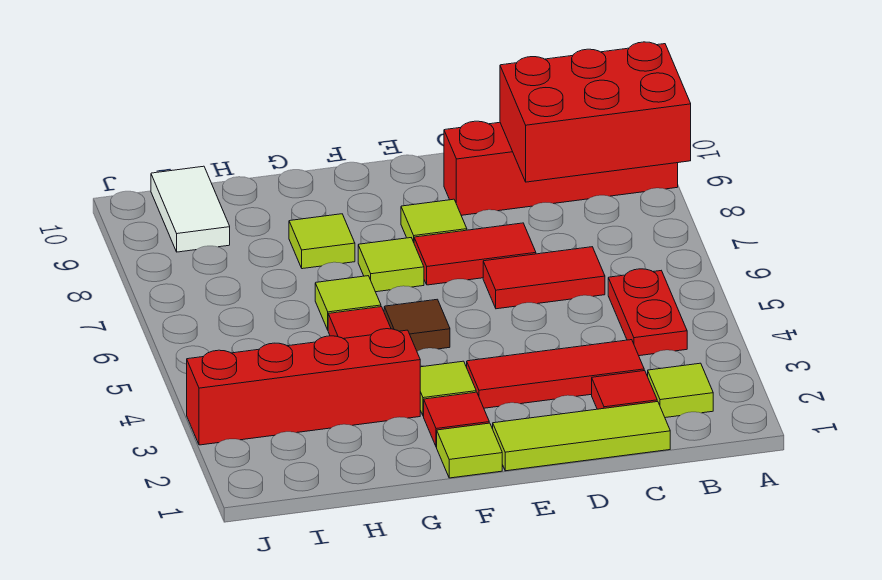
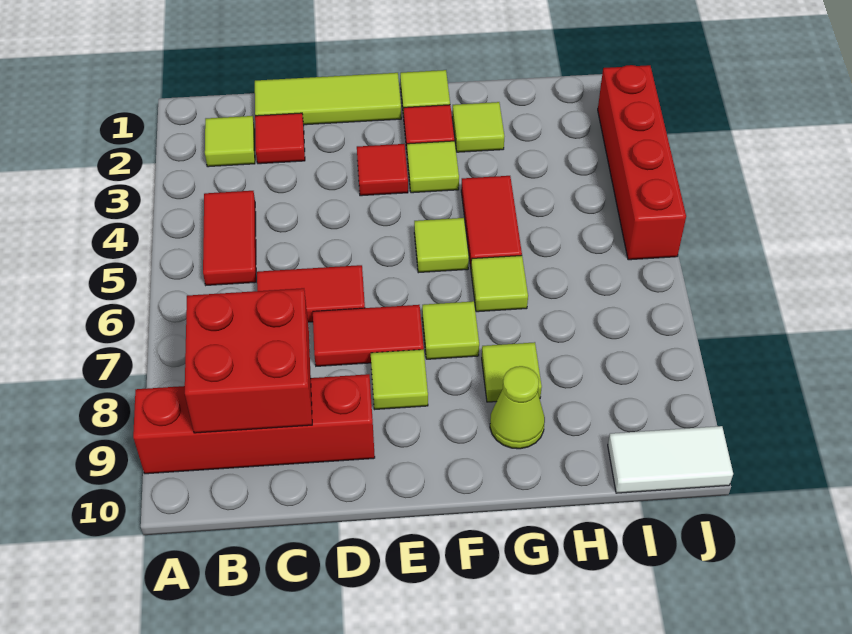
red 2x3 brick [500,42,691,182] -> red 2x2 brick [185,288,312,433]
red 1x2 plate [608,269,687,356] -> red 1x2 tile [203,191,256,285]
red 1x3 tile [467,340,644,408] -> red 1x1 tile [357,144,408,196]
brown 1x1 tile [384,299,450,351] -> lime 1x1 tile [414,218,469,273]
none -> lime 1x1 tile [452,102,504,152]
red 1x4 brick [187,329,420,445] -> red 1x4 brick turned to [598,65,686,260]
none -> lime 1x1 cone [490,366,545,449]
white 1x2 tile [151,166,230,252] -> white 1x2 tile turned to [608,426,733,493]

